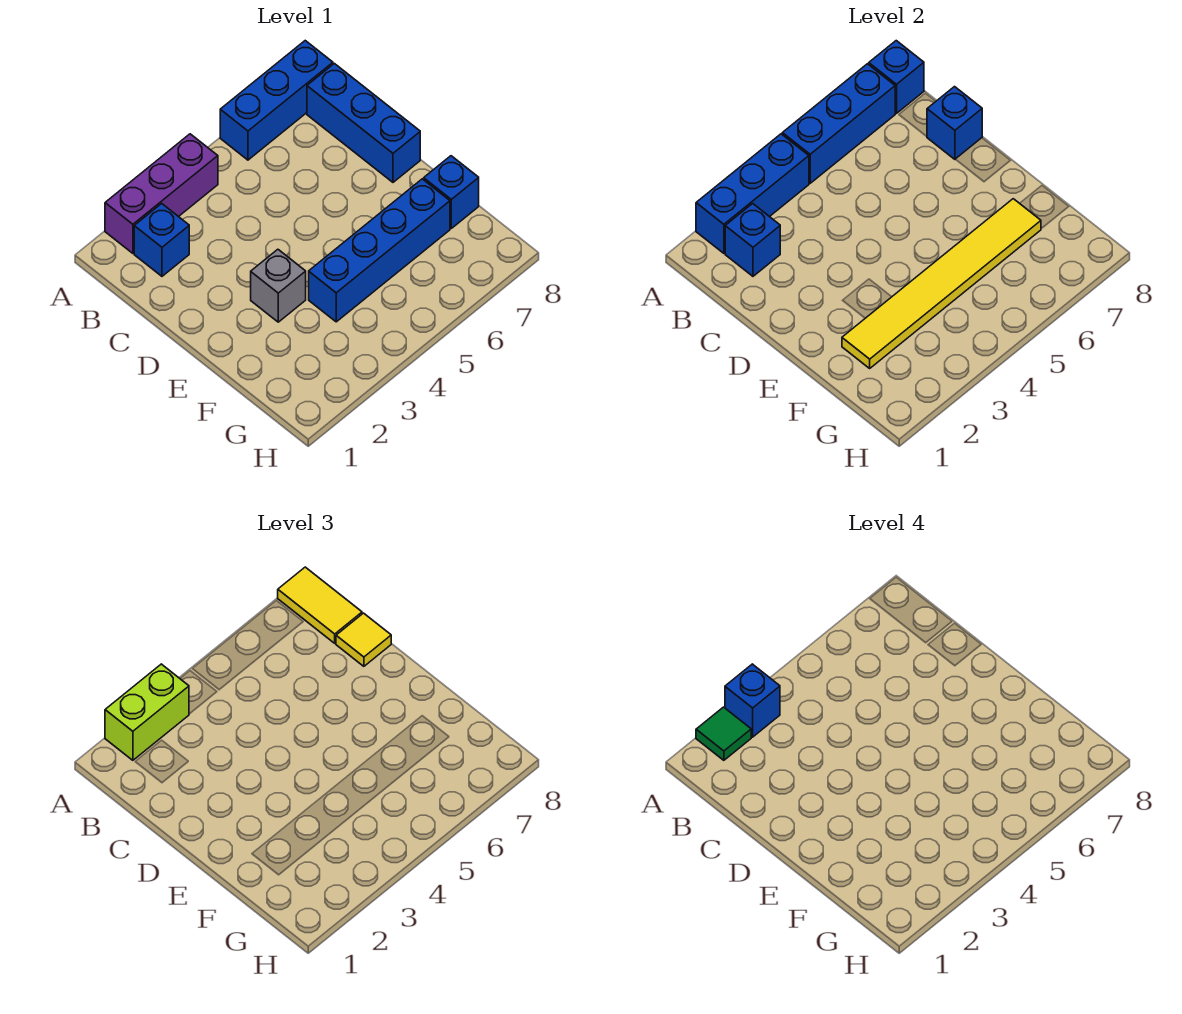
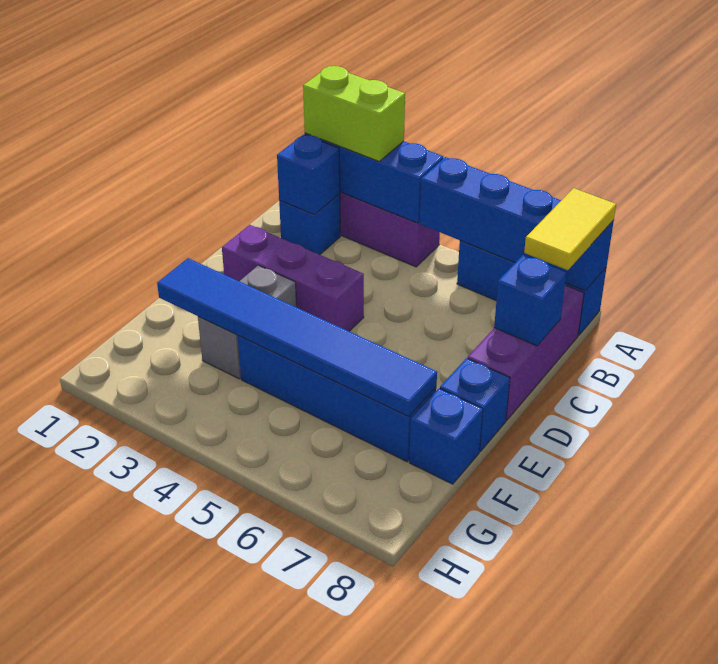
green 1x1 tile [696,707,751,760] -> none
blue 1x1 brick [725,664,780,737] -> blue 1x1 brick moved to [440,358,510,451]
blue 1x3 brick [307,64,420,182] -> purple 1x3 brick [468,284,584,421]
yellow 1x1 tile [336,613,391,666] -> none
none -> purple 1x3 brick [222,225,364,331]
grey 1x1 brick [251,249,306,322] -> grey 1x2 brick [198,265,296,379]
yellow 1x6 tile [842,199,1041,368] -> blue 1x6 tile [157,258,437,416]

